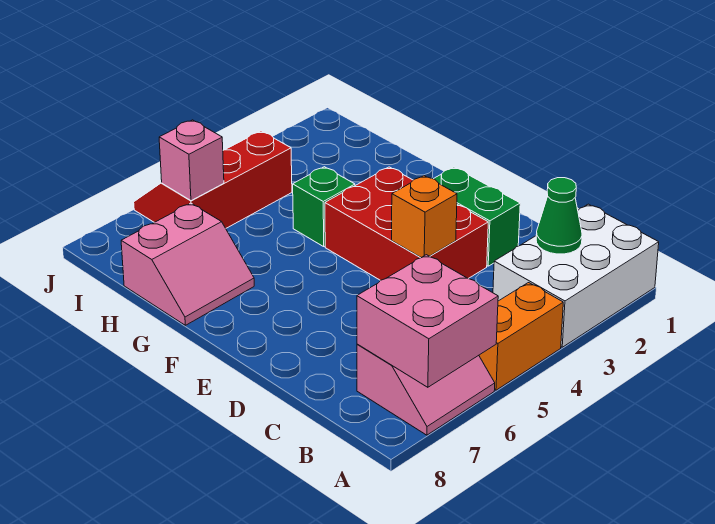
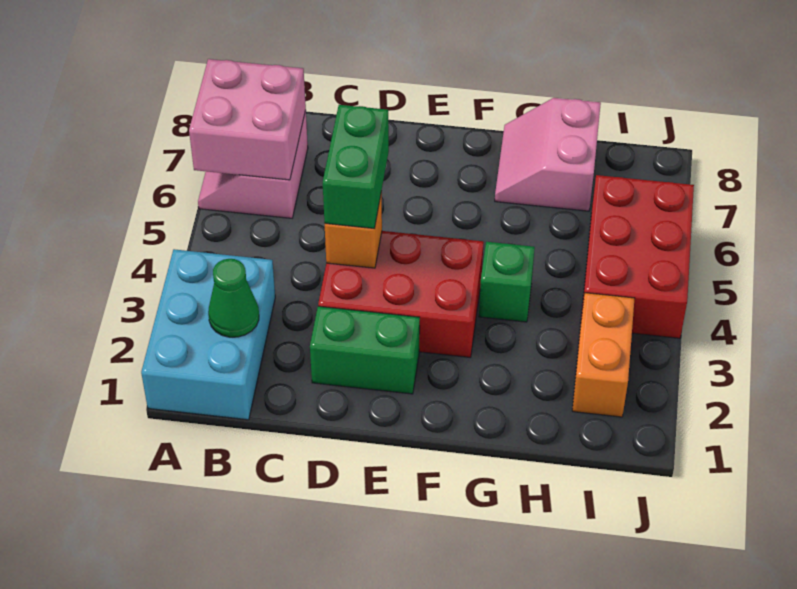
white 2x3 brick [493,204,659,347] -> cyan 2x3 brick [141,249,275,420]
orange 1x2 brick [479,283,563,390] -> orange 1x2 brick moved to [572,293,635,417]
none -> green 1x2 brick [323,105,389,229]
red 2x3 slope [134,131,292,228] -> red 2x3 brick [581,175,694,338]
pink 1x1 brick [159,120,224,201] -> none

